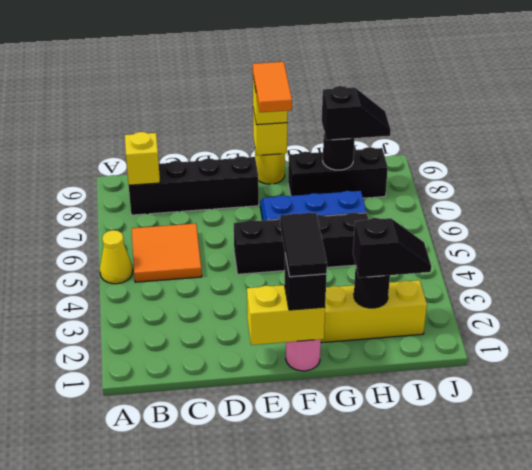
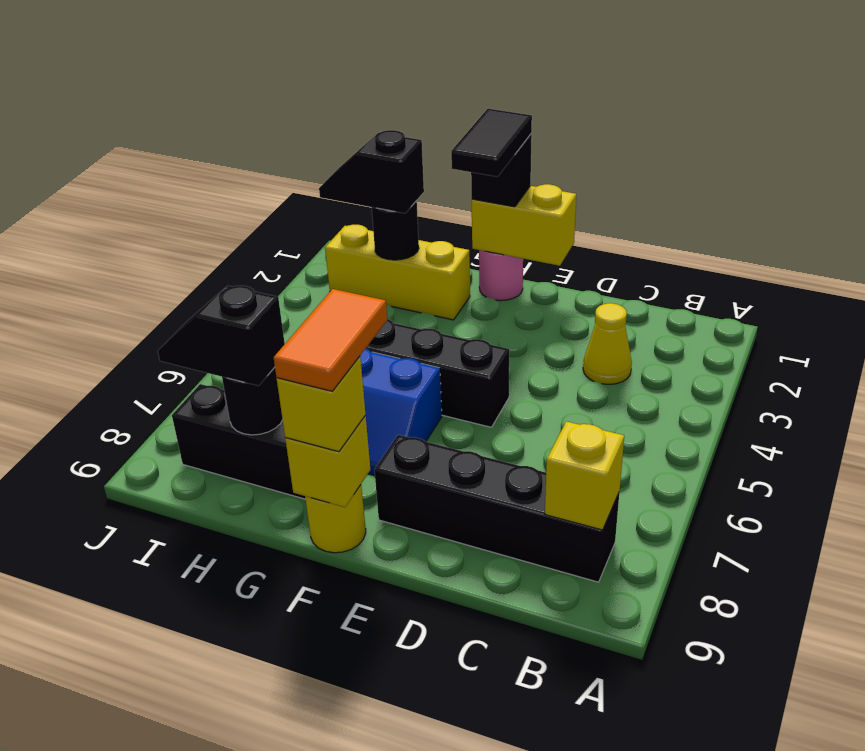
yellow 1x1 cone [100,230,133,284] -> yellow 1x1 cone moved to [583,303,632,384]
orange 2x2 tile [132,223,202,282] -> none

